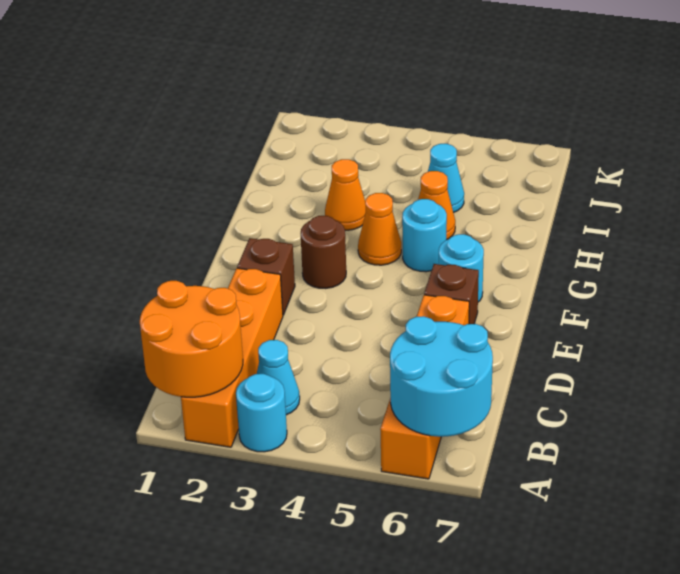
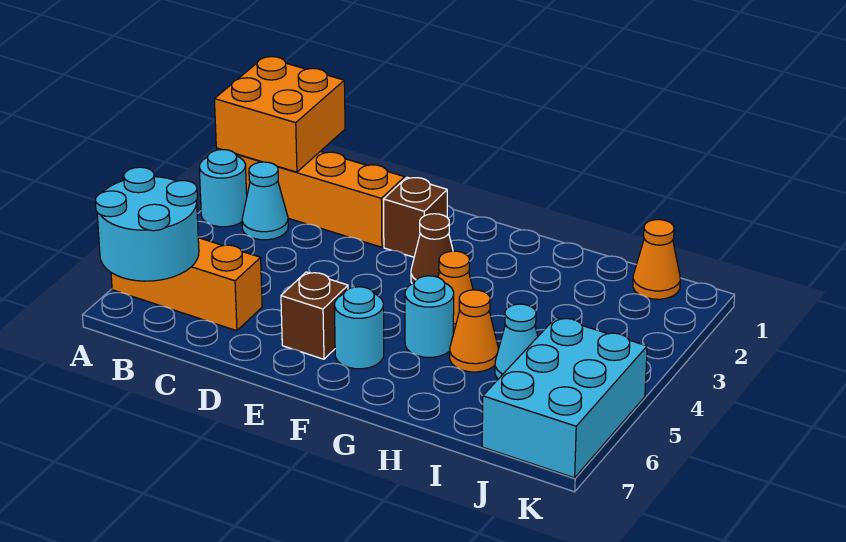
orange 2x2 round brick [140,281,243,397] -> orange 2x2 brick [214,57,345,172]
orange 1x4 brick [380,295,469,479] -> orange 1x3 brick [111,238,262,331]
brown 1x1 round brick [301,216,346,289] -> brown 1x1 cone [411,214,453,284]
orange 1x1 cone [325,159,366,230] -> orange 1x1 cone moved to [633,220,680,299]
none -> cyan 2x3 brick [482,318,647,478]

